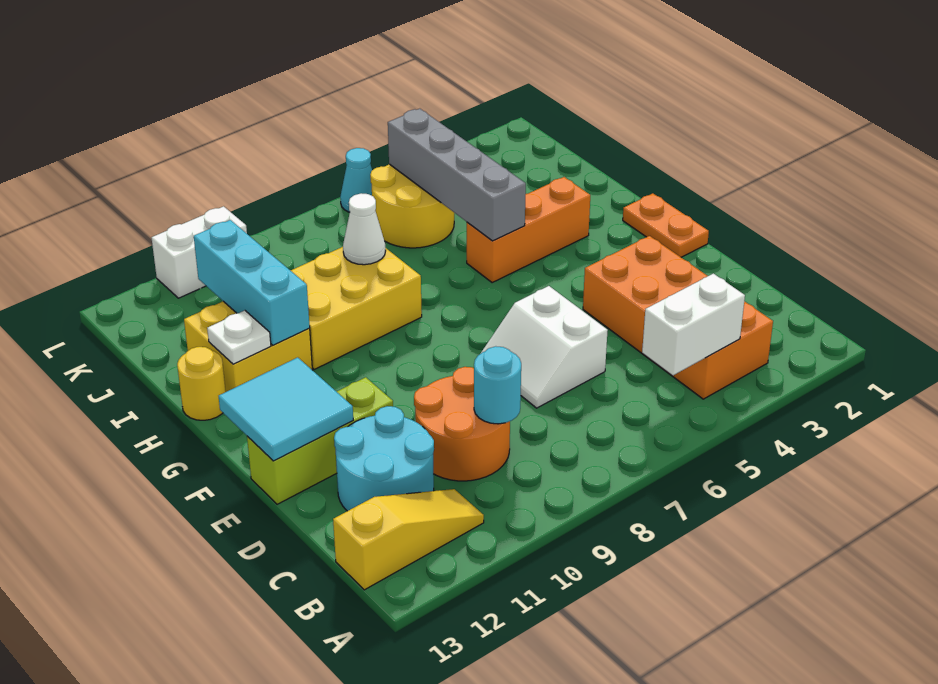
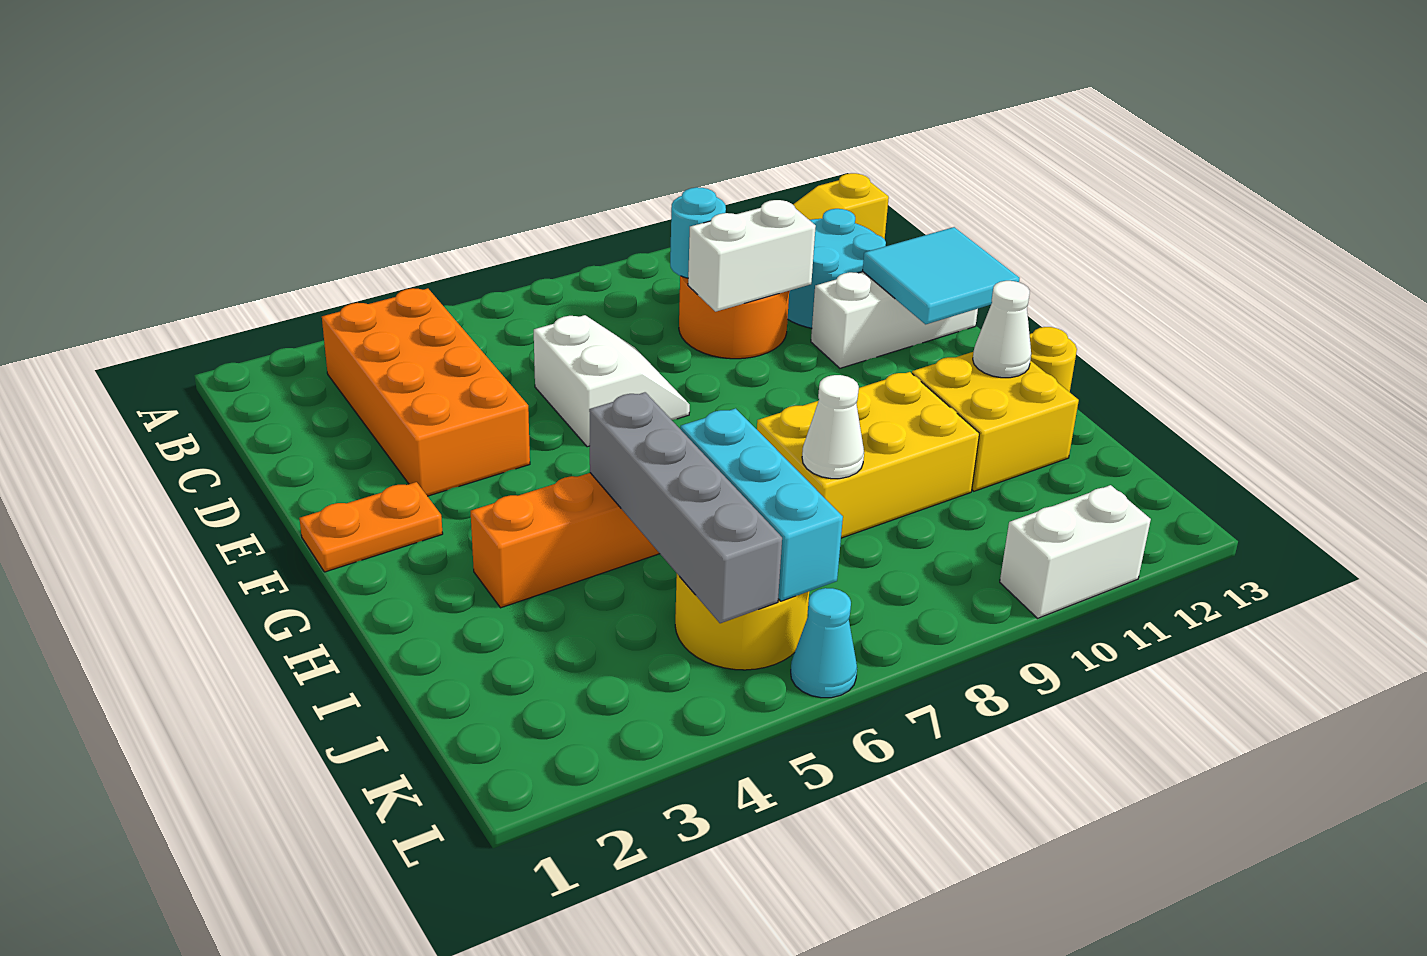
white 1x2 brick [642,274,745,375] -> white 1x2 brick moved to [688,200,816,312]
lime 1x3 brick [247,377,393,504] -> white 1x3 brick [811,272,978,368]
orange 1x2 plate [623,193,709,257] -> orange 1x2 plate turned to [299,482,443,572]
cyan 1x3 brick [194,220,310,345] -> cyan 1x3 brick moved to [680,408,843,601]
white 1x1 plate [207,310,271,364] -> white 1x1 cone [973,281,1031,378]

